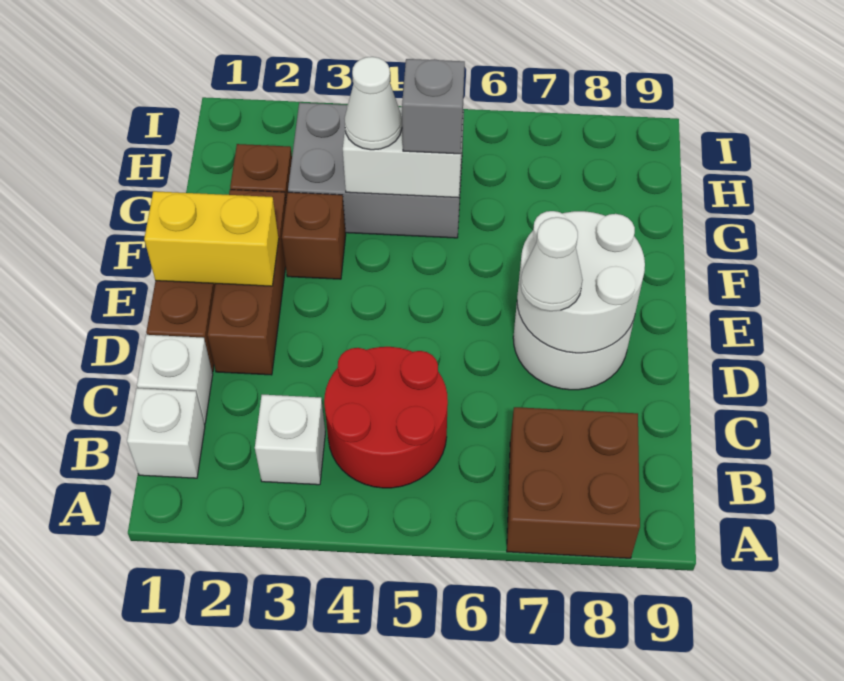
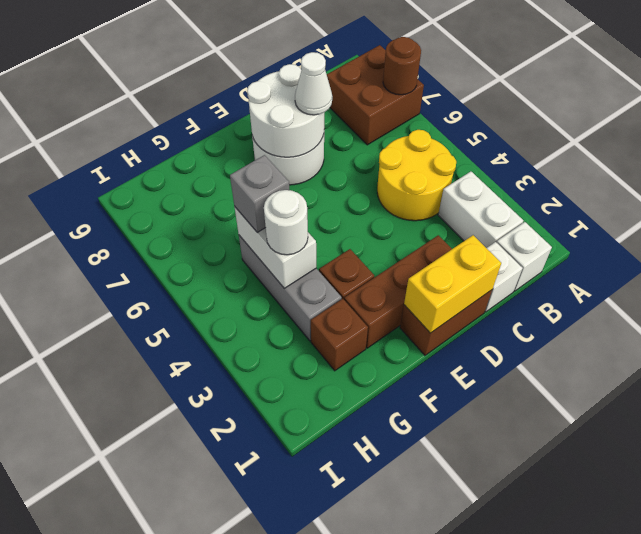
none -> brown 1x1 round brick [383,37,421,95]
white 1x1 brick [255,395,325,485] -> white 1x2 brick [438,172,523,248]
red 2x2 round brick [324,347,448,488] -> yellow 2x2 round brick [377,130,456,221]
yellow 1x2 brick [144,191,279,286] -> yellow 1x2 brick turned to [404,235,501,333]
grey 2x3 brick [288,103,464,238] -> grey 1x3 brick [239,235,342,341]
white 1x1 cone [345,57,402,150] -> white 1x1 round brick [264,190,308,255]

